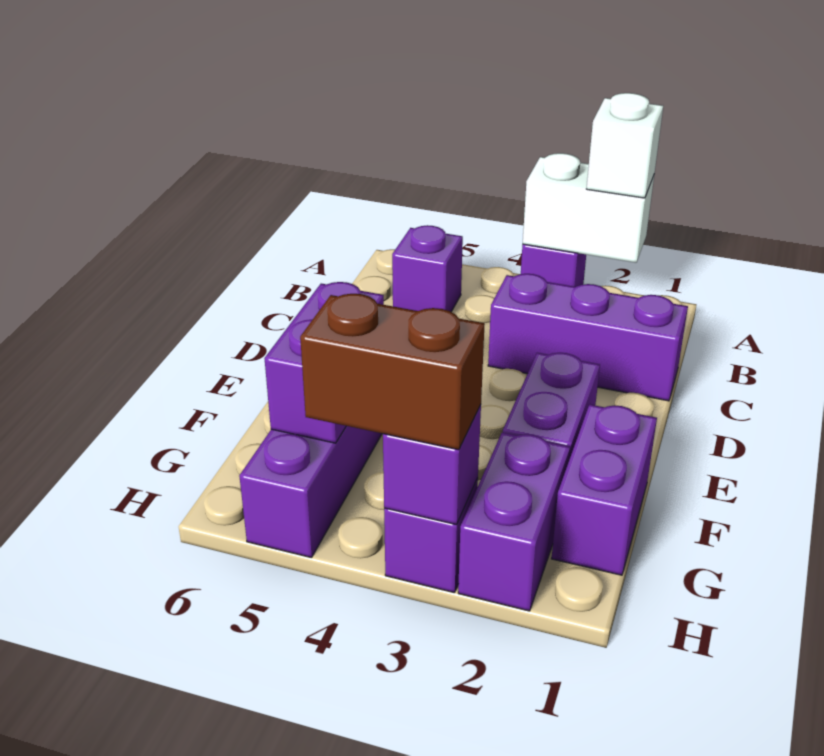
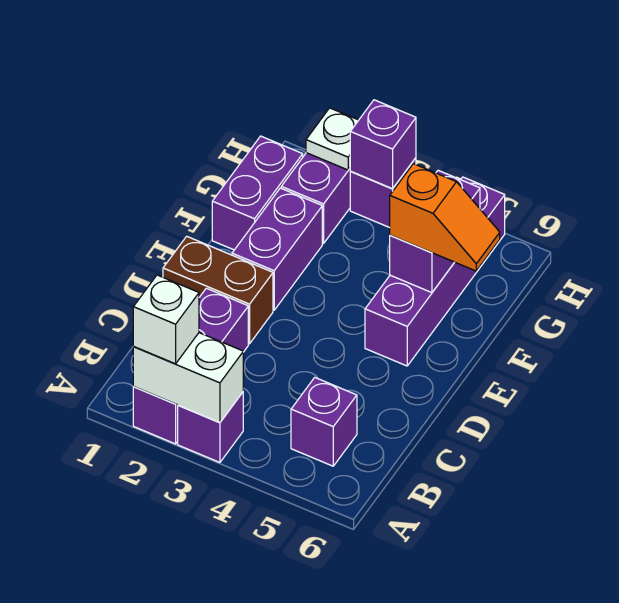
purple 1x3 brick [488,274,688,401] -> purple 1x3 brick turned to [133,288,248,444]
none -> orange 1x2 slope [390,164,500,271]
none -> white 1x1 plate [306,108,359,170]
brown 1x2 brick [300,294,485,450] -> brown 1x2 brick moved to [163,236,273,344]

